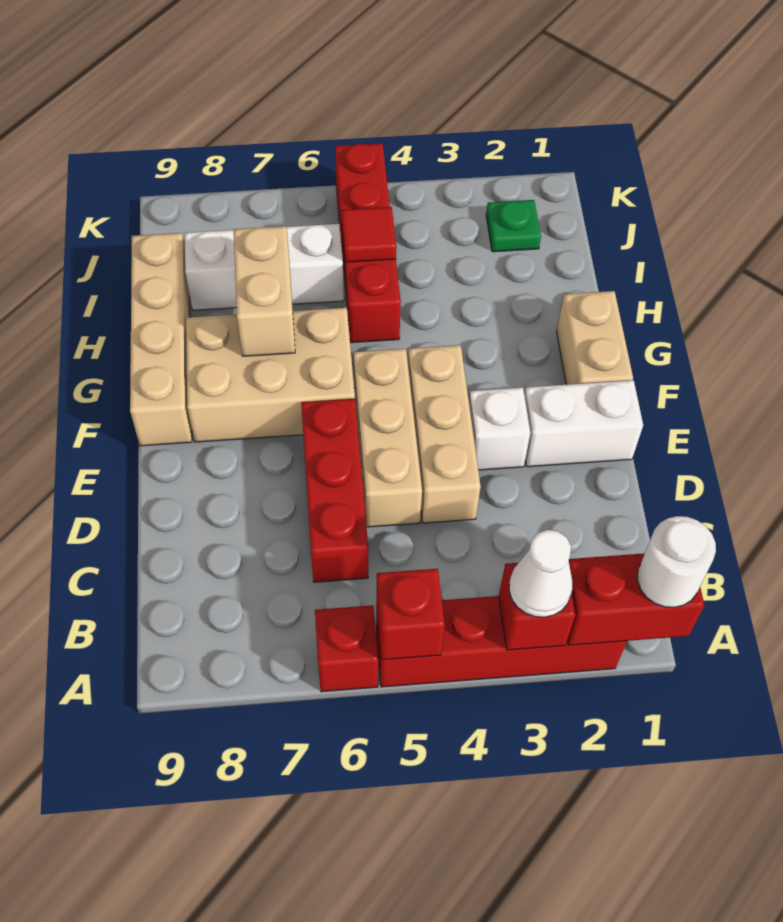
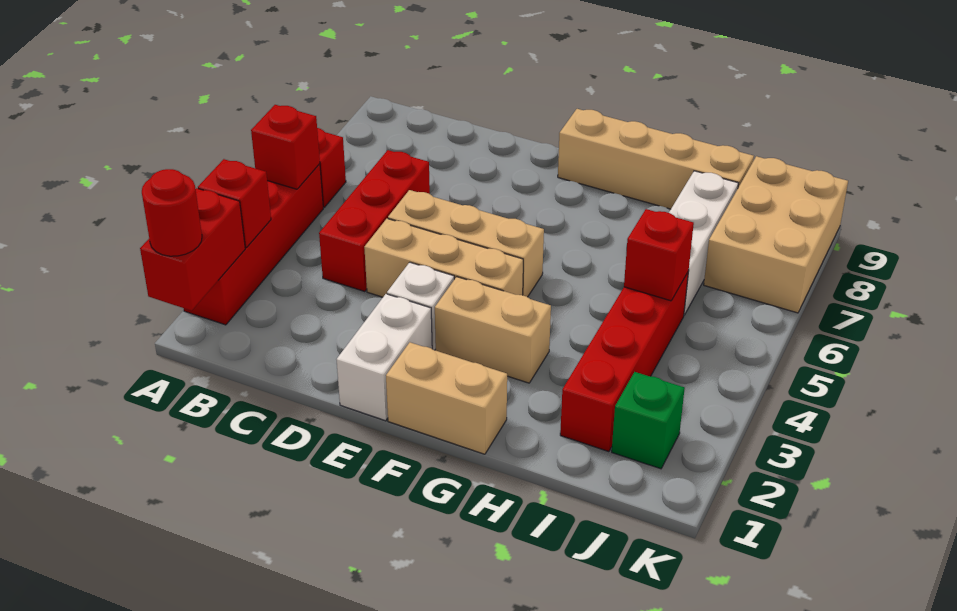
white 1x1 round brick [638,516,716,608] -> red 1x1 round brick [142,169,202,256]
white 1x1 cone [509,530,572,617] -> none
red 1x3 brick [301,399,368,582] -> red 1x3 brick turned to [319,150,430,292]
tan 2x3 brick [186,308,355,442] -> tan 2x3 brick moved to [704,156,848,313]
tan 1x2 brick [234,226,295,356] -> tan 1x2 brick moved to [435,277,551,383]
red 1x4 brick [335,143,401,343] -> red 1x4 brick turned to [560,273,688,452]
red 1x1 tile [342,207,396,262] -> red 1x1 brick [624,209,694,301]
green 1x1 plate [486,200,541,252] -> green 1x1 brick [612,372,685,469]

